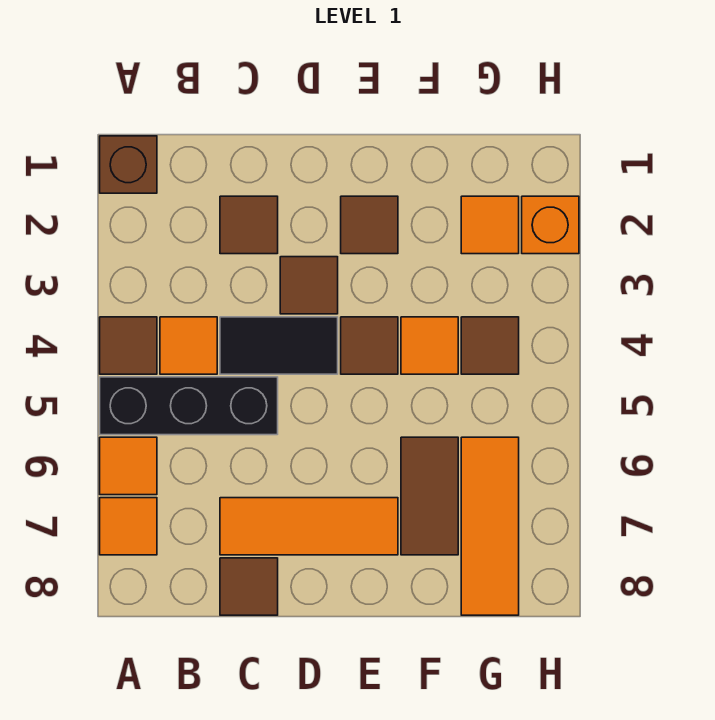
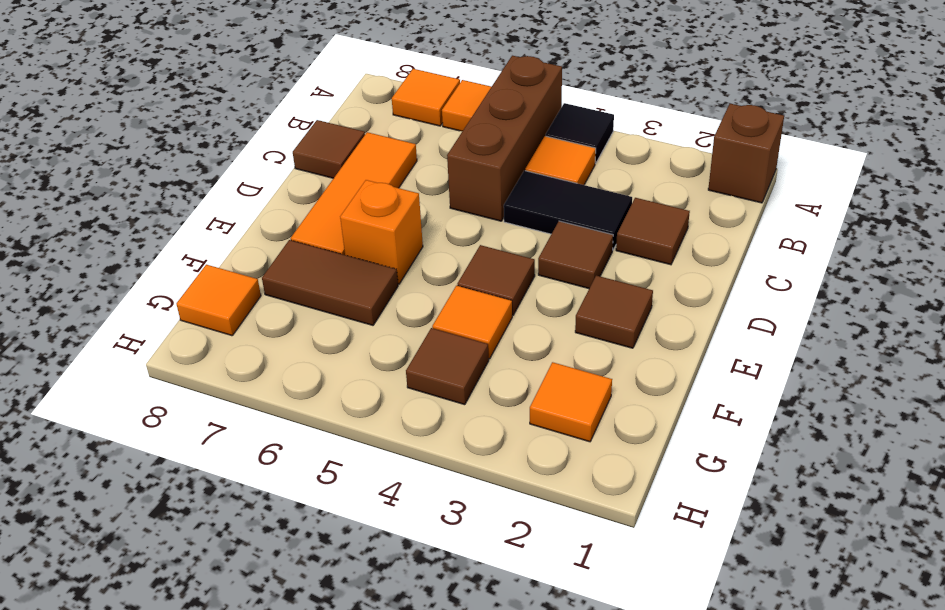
brown 1x1 tile [100,317,157,374] -> black 1x1 tile [546,103,614,163]
black 1x3 brick [100,377,278,435] -> brown 1x3 brick [447,56,562,221]
black 1x2 tile [220,317,338,374] -> black 1x2 tile turned to [504,171,632,250]
orange 1x3 tile [461,437,519,615] -> orange 1x1 tile [177,265,261,336]
orange 1x1 brick [522,196,579,254] -> orange 1x1 brick moved to [340,180,423,284]

